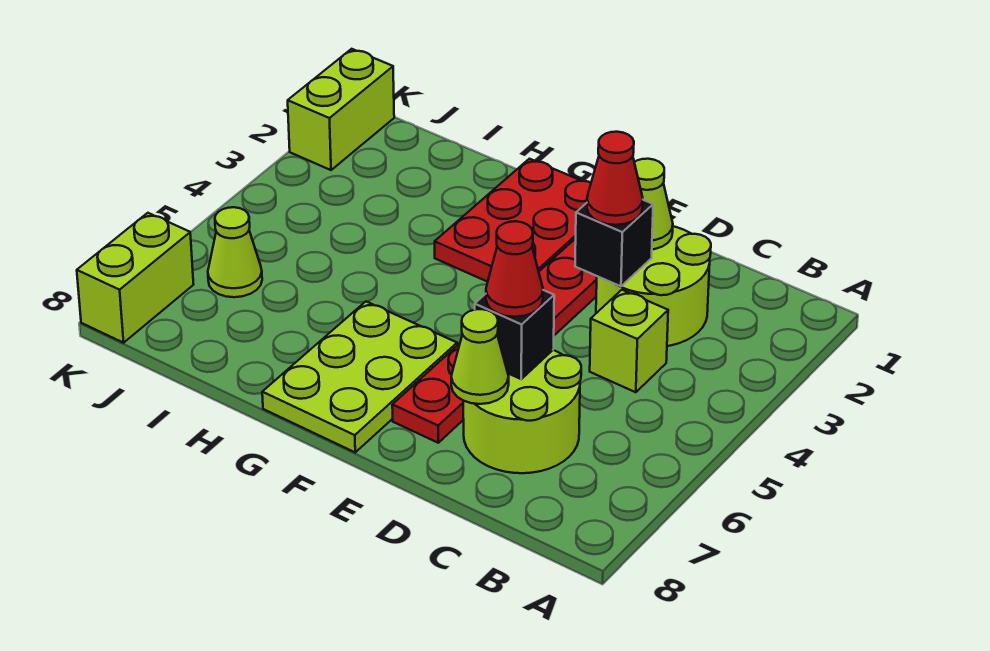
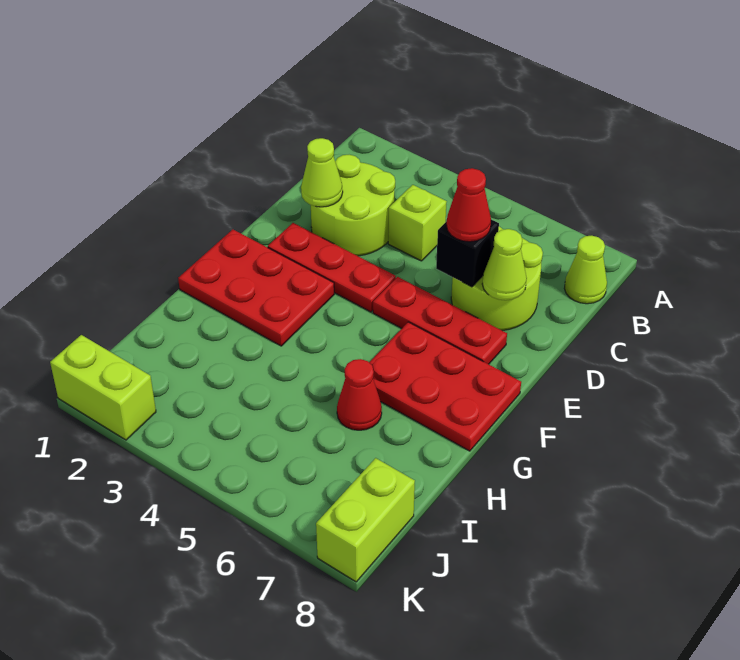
black 1x1 brick [575,200,653,287] -> none
red 1x1 cone [587,132,643,225] -> red 1x1 cone moved to [337,359,382,430]
lime 2x3 plate [262,302,457,452] -> red 2x3 plate [369,322,521,451]
lime 1x1 cone [208,207,262,297] -> lime 1x1 cone moved to [564,236,607,304]
lime 1x2 brick [77,213,194,343] -> lime 1x2 brick turned to [316,458,415,582]

